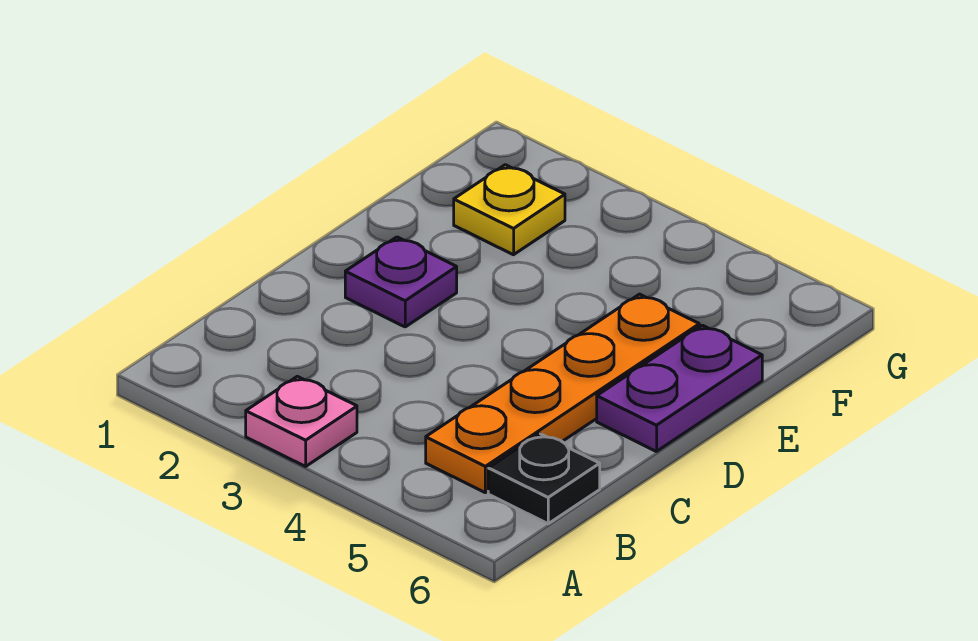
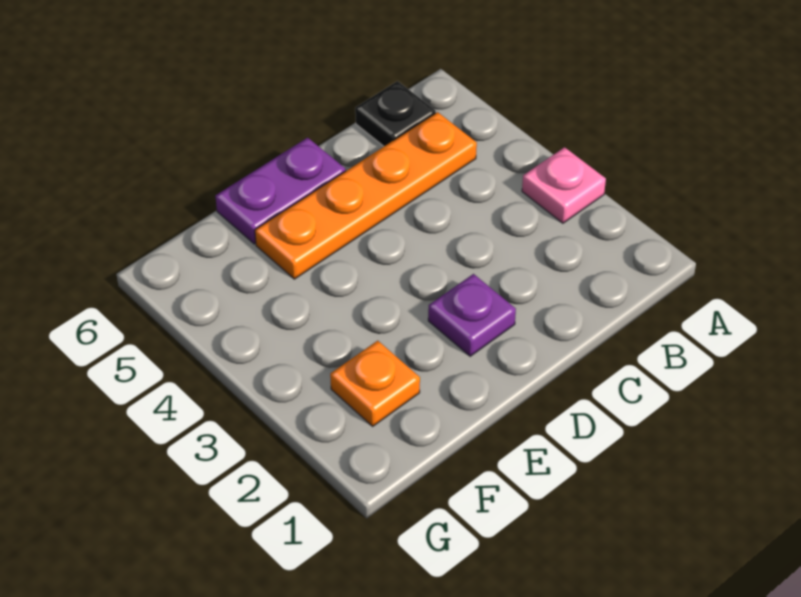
yellow 1x1 plate [454,165,565,255] -> orange 1x1 plate [330,341,420,426]

